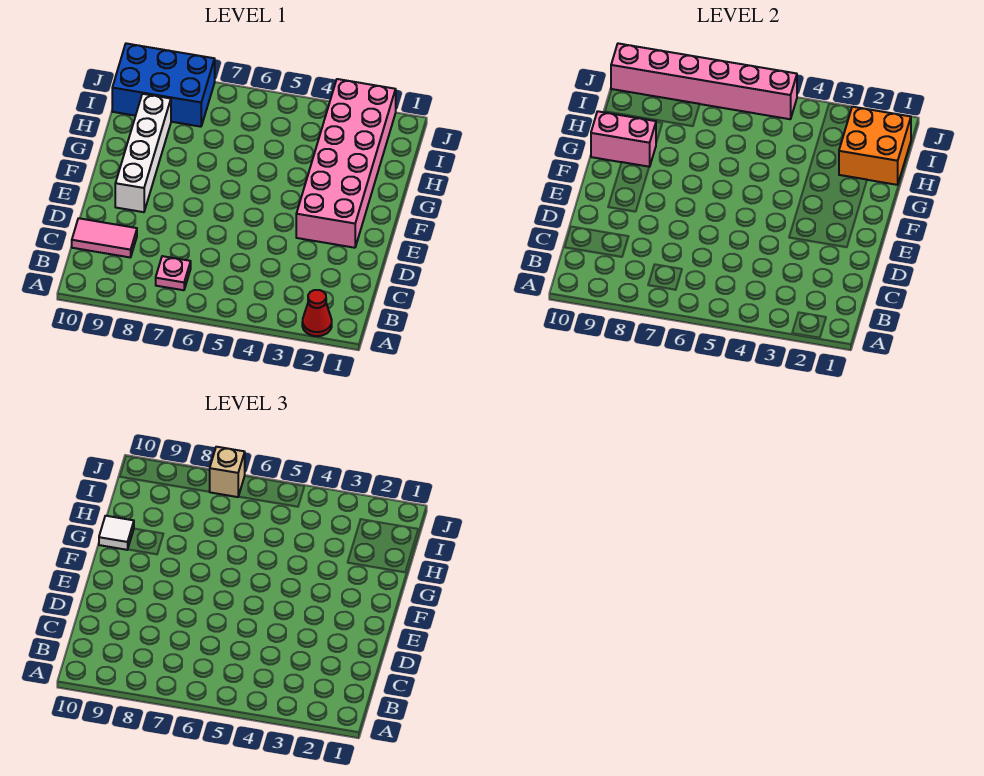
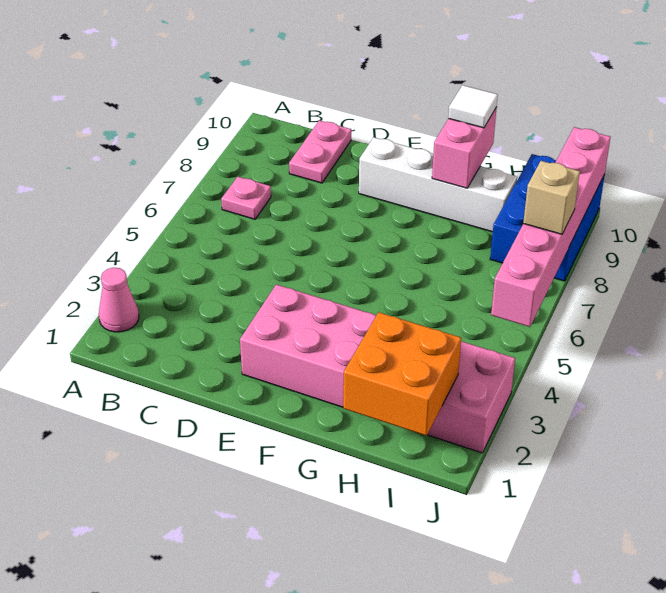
red 1x1 cone [302,290,332,336] -> pink 1x1 cone [99,268,139,332]
pink 1x2 tile [72,218,137,257] -> pink 1x2 plate [289,120,351,183]

